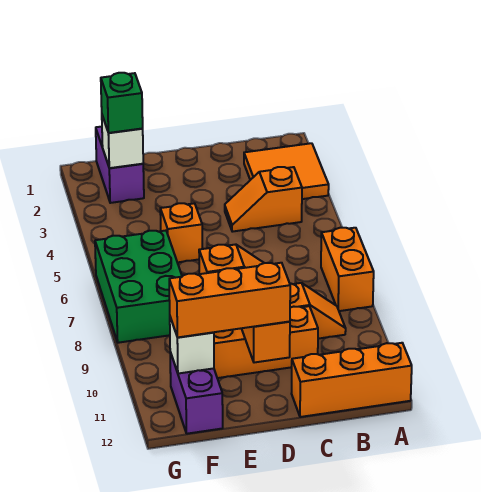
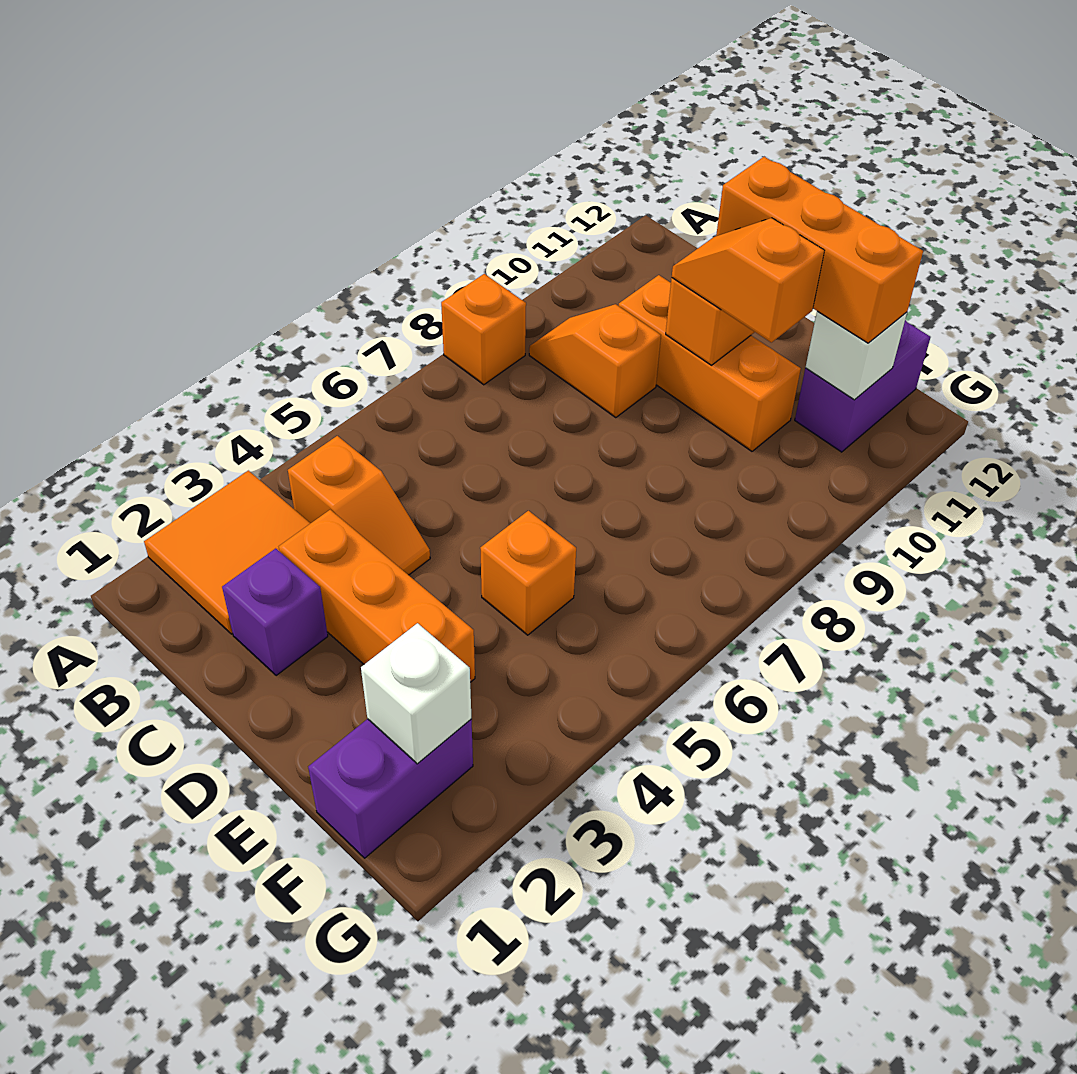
orange 1x2 brick [321,228,374,311] -> orange 1x1 brick [441,274,526,385]
orange 1x3 brick [291,343,412,417] -> orange 1x3 brick moved to [279,510,475,682]
none -> purple 1x1 brick [222,548,328,676]
green 1x1 brick [101,73,143,133] -> none
green 2x3 brick [95,231,182,343] -> none

